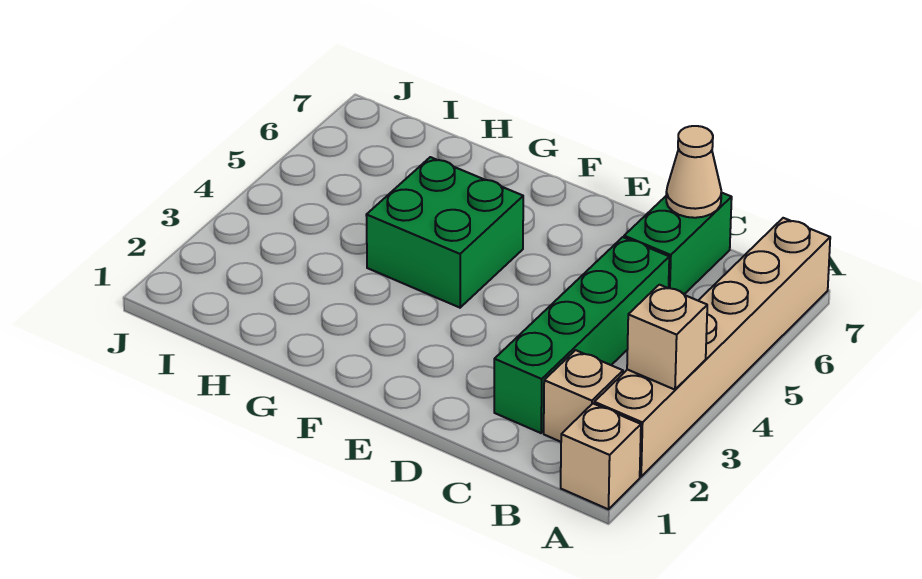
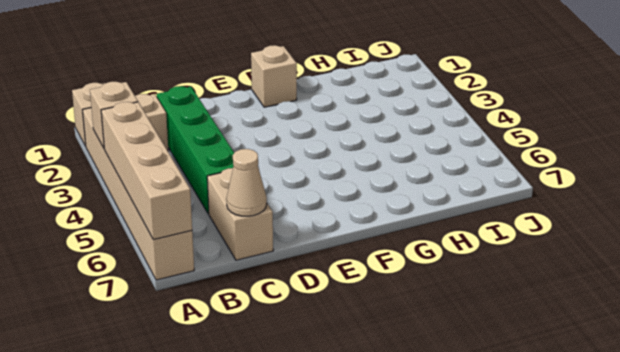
none -> tan 1x4 brick [101,102,192,240]
green 1x2 brick [624,192,732,294] -> tan 1x2 brick [207,168,273,260]
none -> tan 1x1 brick [251,45,297,107]
green 2x2 brick [366,157,523,308] -> none

